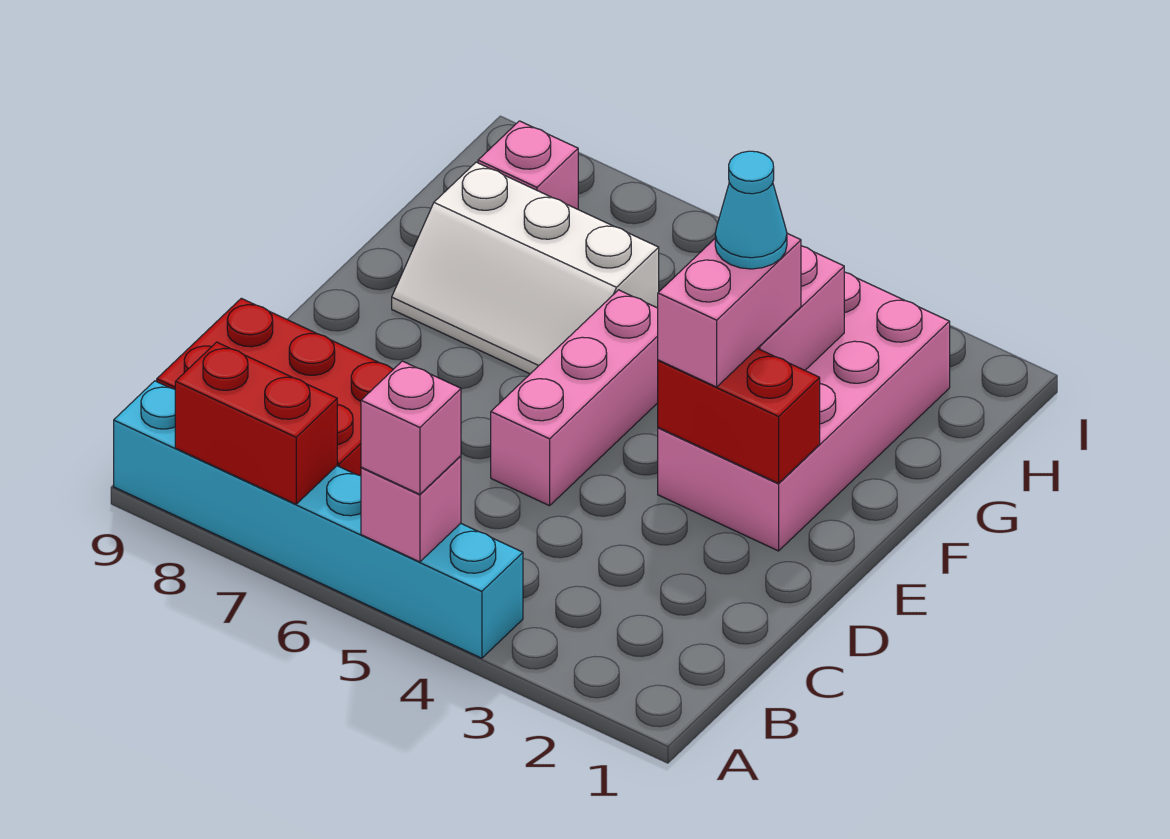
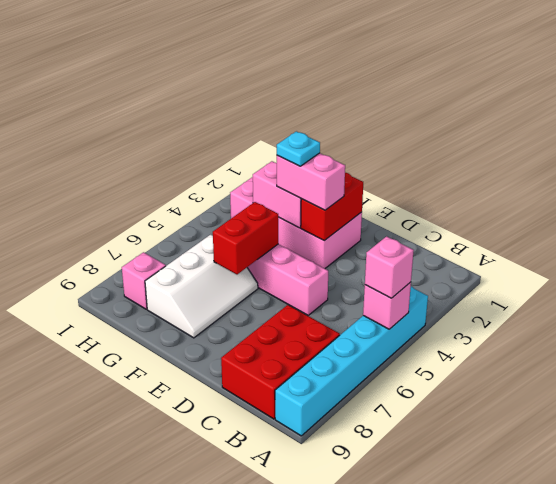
red 1x2 brick [175,342,337,504] -> red 1x2 brick moved to [213,202,278,274]
cyan 1x1 cone [715,151,787,269] -> cyan 1x1 plate [277,131,320,166]

